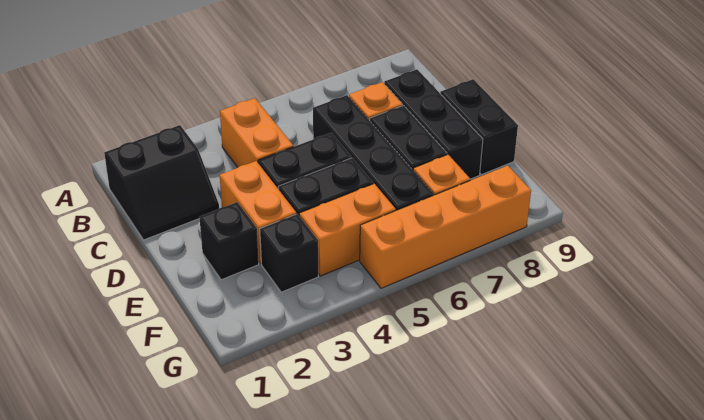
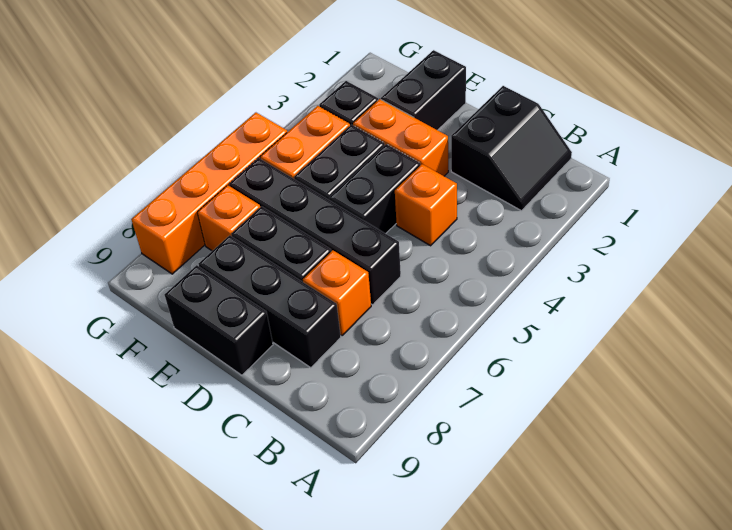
black 2x2 slope [104,125,219,240] -> black 2x2 slope turned to [451,86,572,211]
orange 1x2 brick [220,98,293,167] -> orange 1x1 brick [395,164,457,246]
black 1x1 brick [199,202,259,280] -> black 1x2 brick [381,50,466,130]

